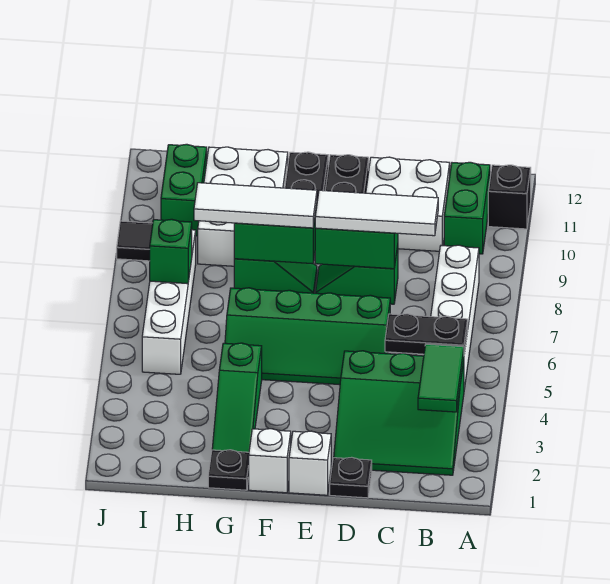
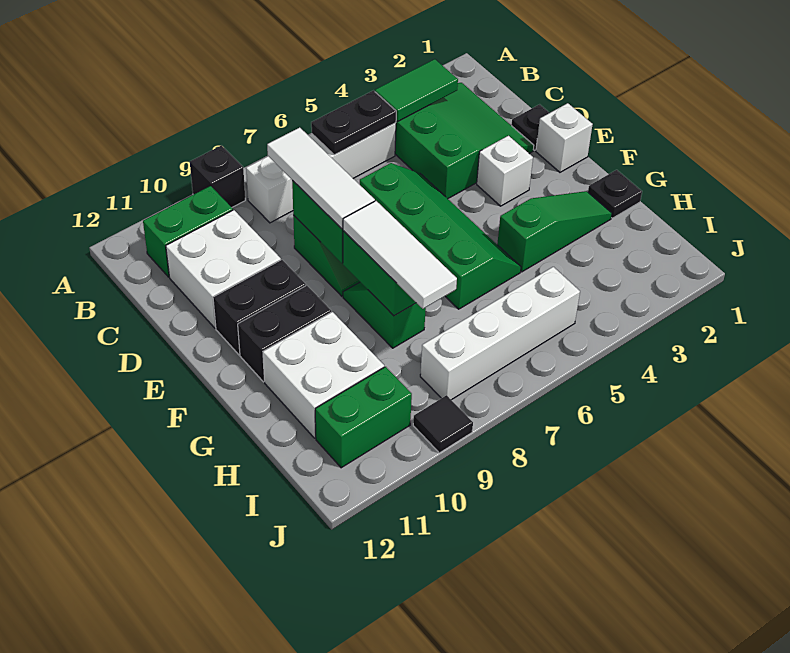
black 1x1 brick [488,165,531,229] -> black 1x1 brick moved to [190,146,245,207]
black 1x2 plate [385,314,468,354] -> black 1x2 plate turned to [311,91,396,155]
white 1x1 brick [249,429,291,493] -> white 1x1 brick moved to [477,136,533,206]
white 2x3 brick [198,147,288,266] -> white 2x2 brick [263,312,384,438]
green 1x1 brick [150,219,192,284] -> none

